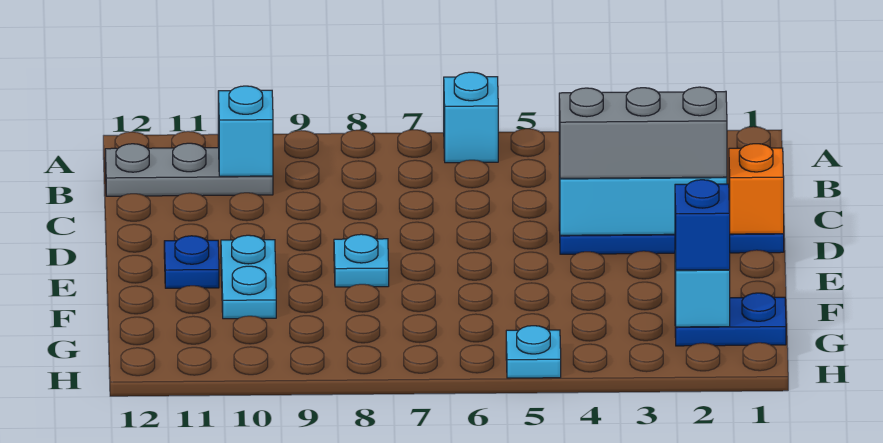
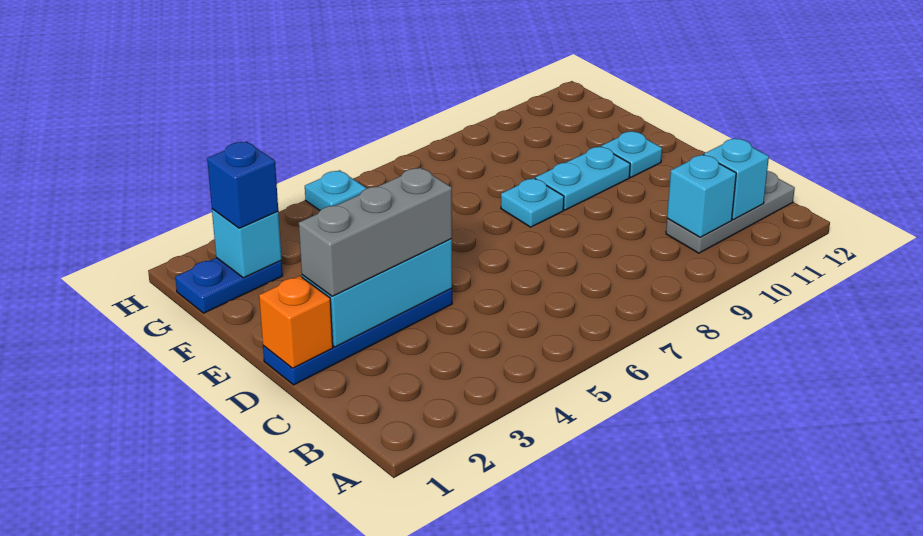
cyan 1x1 brick [444,72,498,163] -> cyan 1x1 brick moved to [704,139,769,220]
cyan 1x2 plate [221,235,276,319] -> cyan 1x2 plate turned to [535,146,630,210]
blue 1x1 plate [164,236,219,288] -> cyan 1x1 plate [601,131,662,177]

